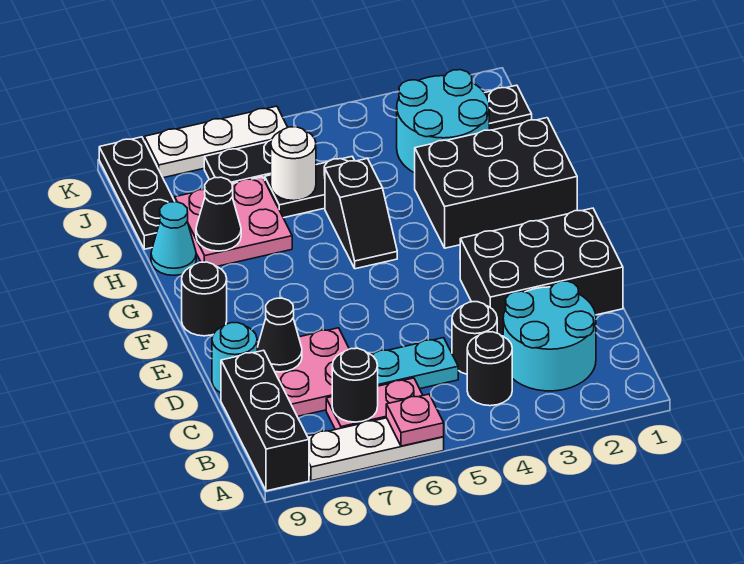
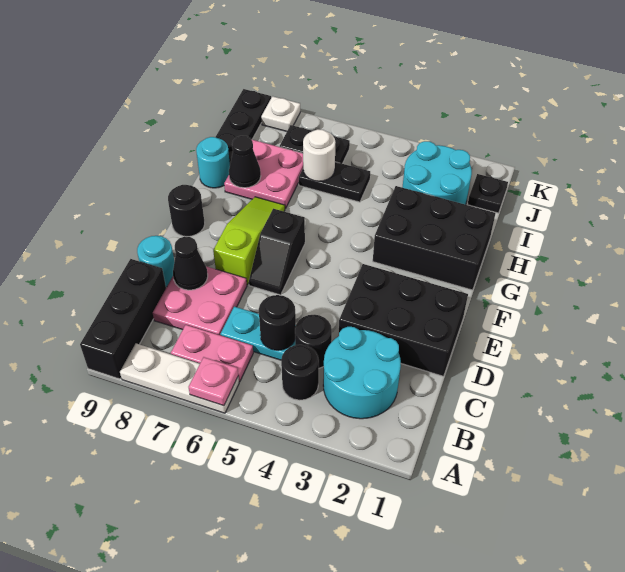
black 1x1 round brick [332,348,378,422] -> black 1x1 round brick moved to [259,295,296,350]
none -> lime 1x3 slope [213,197,285,285]
black 1x2 slope [325,159,397,269] -> black 1x2 slope moved to [249,209,305,295]
cyan 1x1 cone [151,202,196,275] -> cyan 1x1 round brick [196,137,230,188]
white 1x3 plate [144,106,288,178] -> white 1x1 plate [261,96,300,131]

